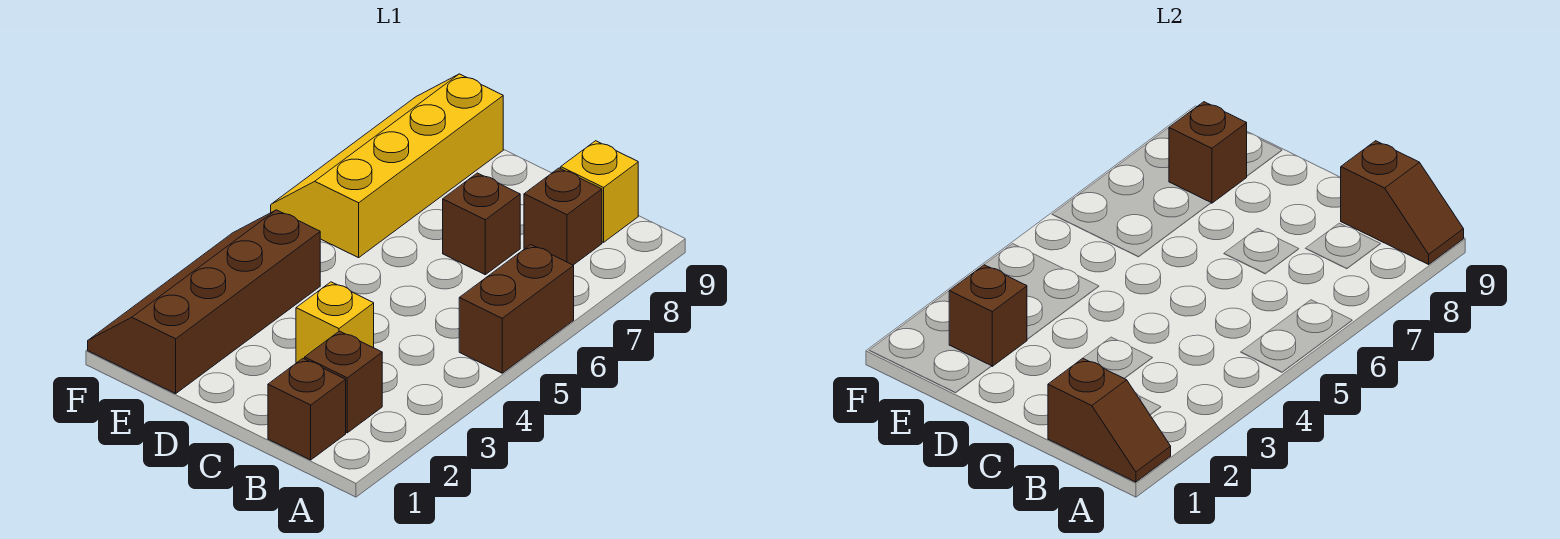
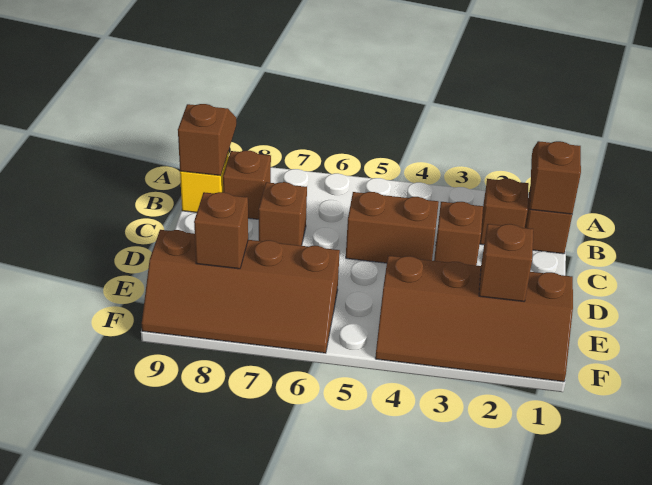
brown 1x2 brick [459,245,574,373] -> brown 1x2 brick moved to [346,192,439,263]
yellow 1x1 brick [296,282,374,363] -> brown 1x1 brick [434,202,483,265]
yellow 2x4 slope [271,74,503,258] -> brown 2x4 slope [142,230,340,353]

